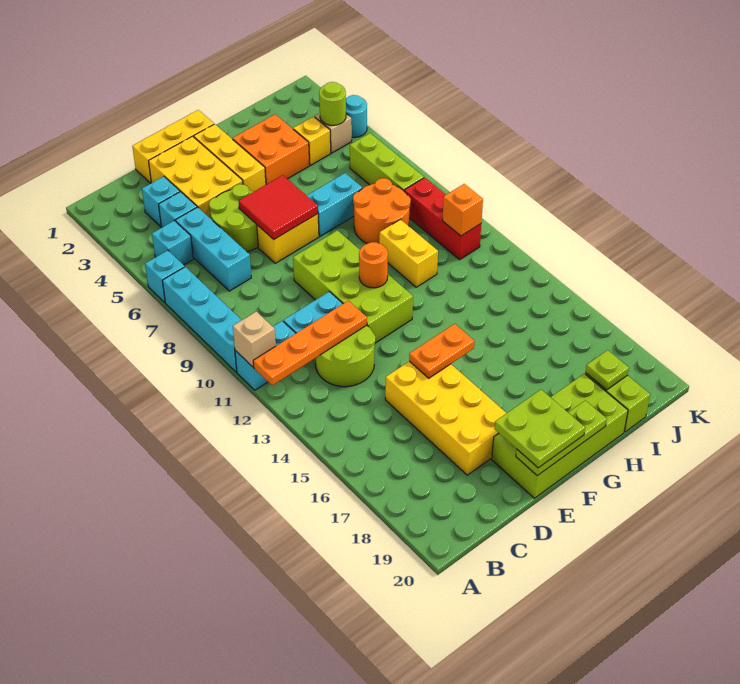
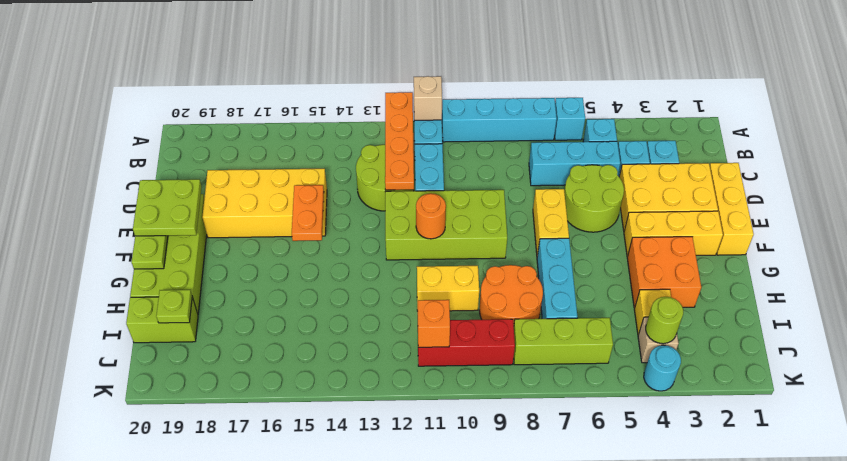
red 2x2 tile [239,175,318,239] -> none
cyan 1x2 brick [306,173,362,236] -> cyan 1x3 brick [537,238,577,319]

